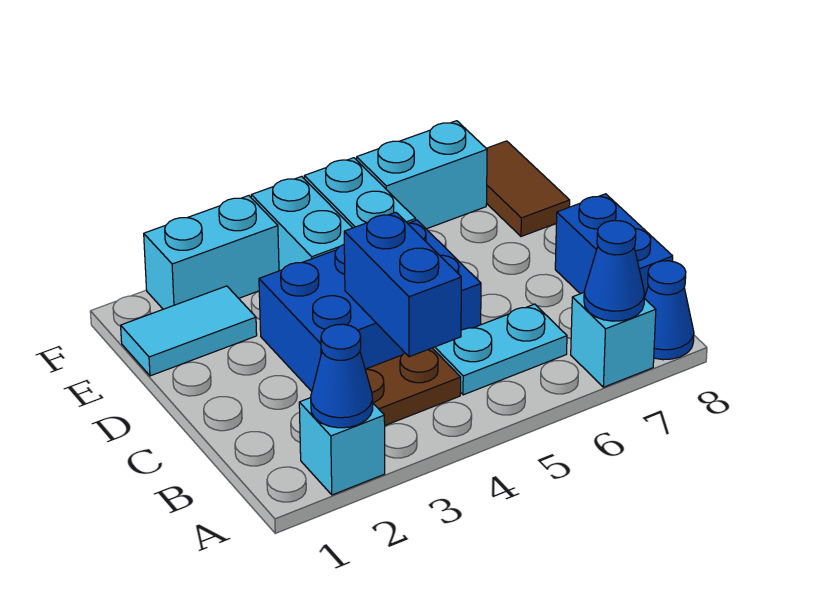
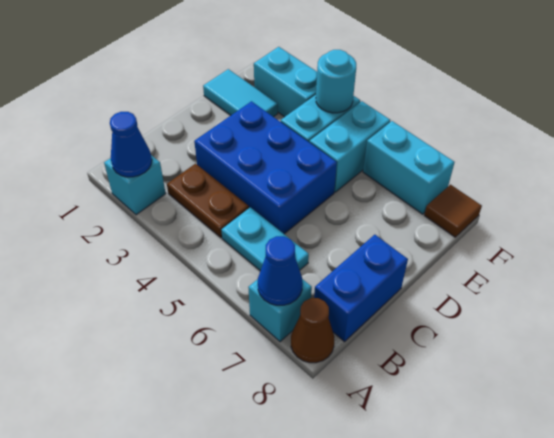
blue 1x1 cone [644,261,694,360] -> brown 1x1 cone [291,298,334,363]
blue 1x2 brick [344,212,461,357] -> none
brown 1x2 tile [486,141,570,236] -> brown 1x1 tile [424,185,482,237]
none -> cyan 1x1 round brick [316,50,356,113]

